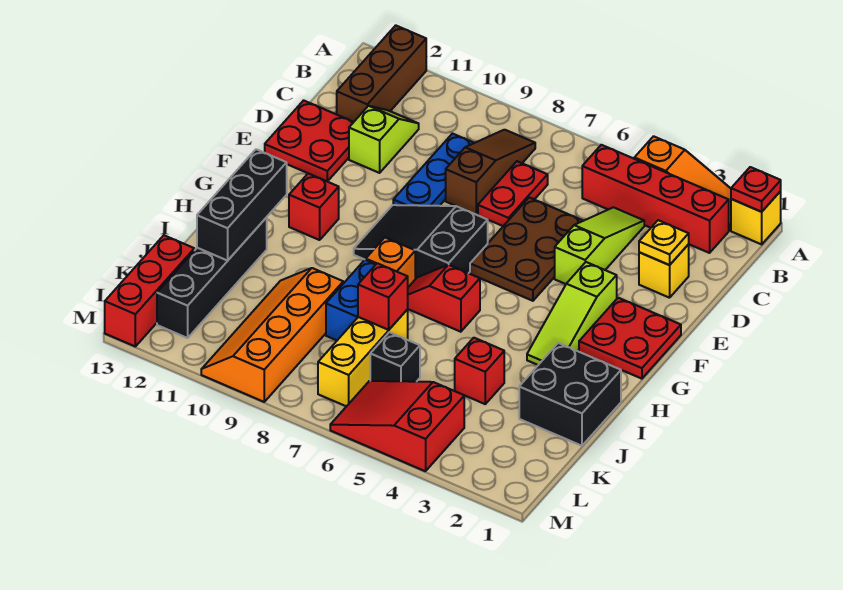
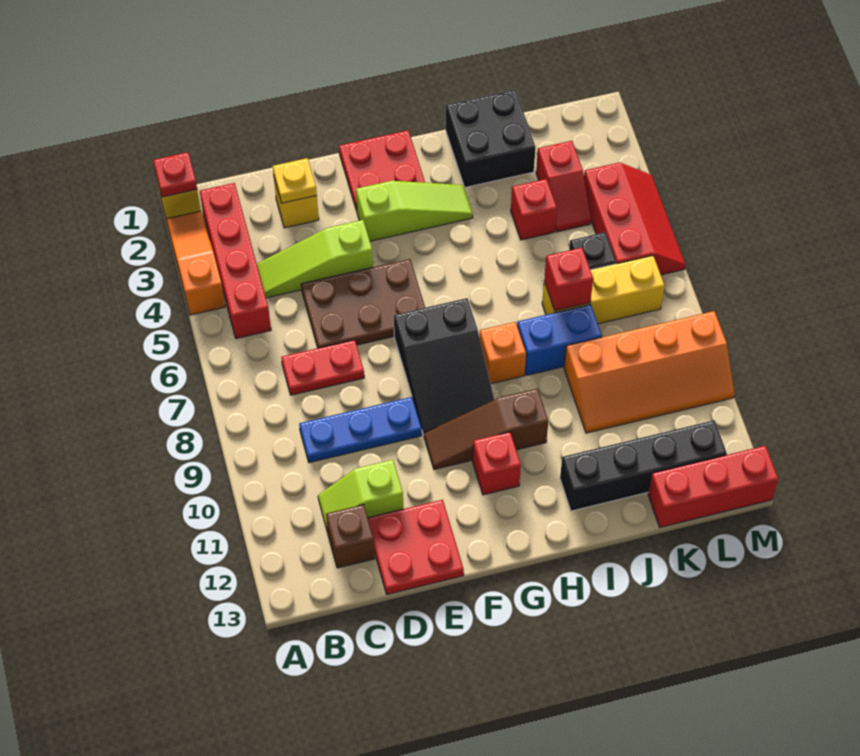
brown 1x3 brick [337,25,426,122] -> brown 1x1 brick [326,505,375,568]
brown 1x3 slope [446,130,535,214] -> brown 1x3 slope moved to [424,389,548,469]
red 1x2 slope [408,265,480,332] -> red 1x2 slope moved to [536,141,591,232]
black 1x3 brick [197,149,287,261] -> none
red 2x3 slope [330,381,464,471] -> red 2x3 slope turned to [584,163,686,275]

